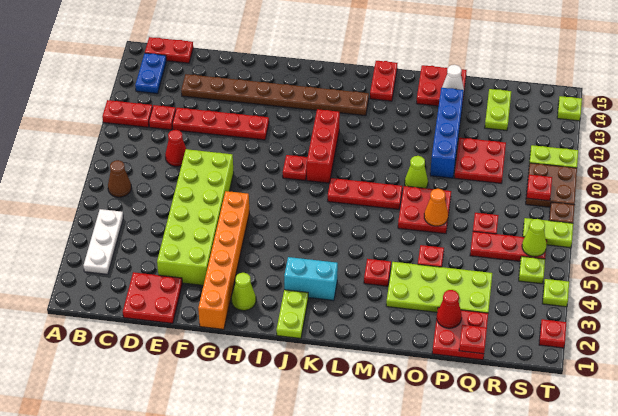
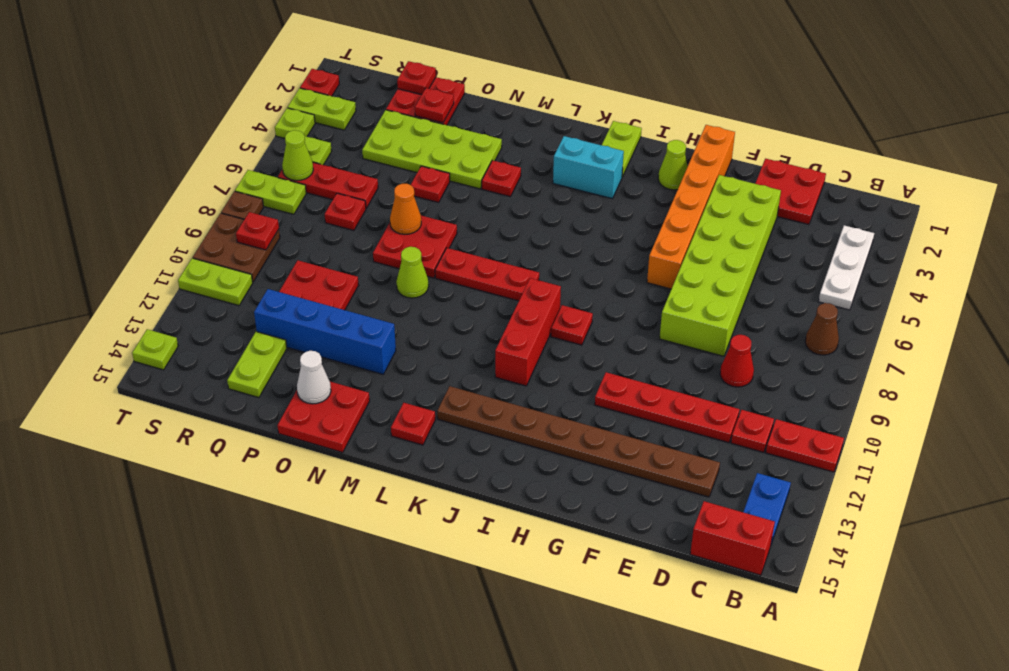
red 1x2 plate [145,37,193,63] -> red 1x2 brick [690,501,775,575]
red 1x2 plate [370,61,398,101] -> red 1x1 plate [391,403,435,445]
blue 1x4 brick [430,88,464,178] -> blue 1x4 brick turned to [254,289,396,374]
red 1x1 cone [437,290,462,328] -> red 1x1 plate [415,88,454,123]
none -> lime 1x2 plate [288,88,356,130]

